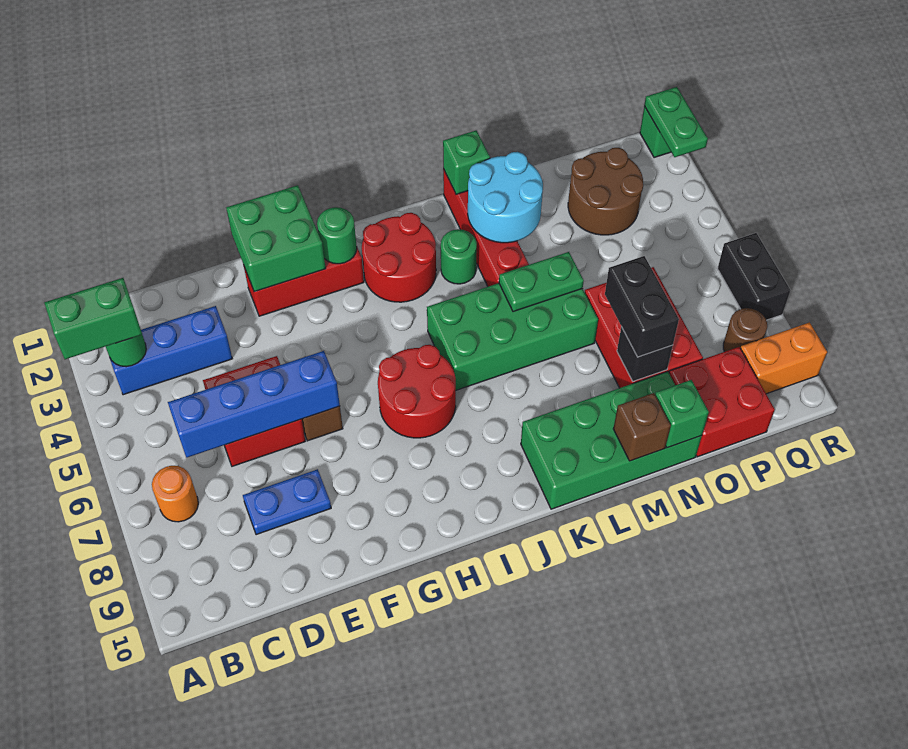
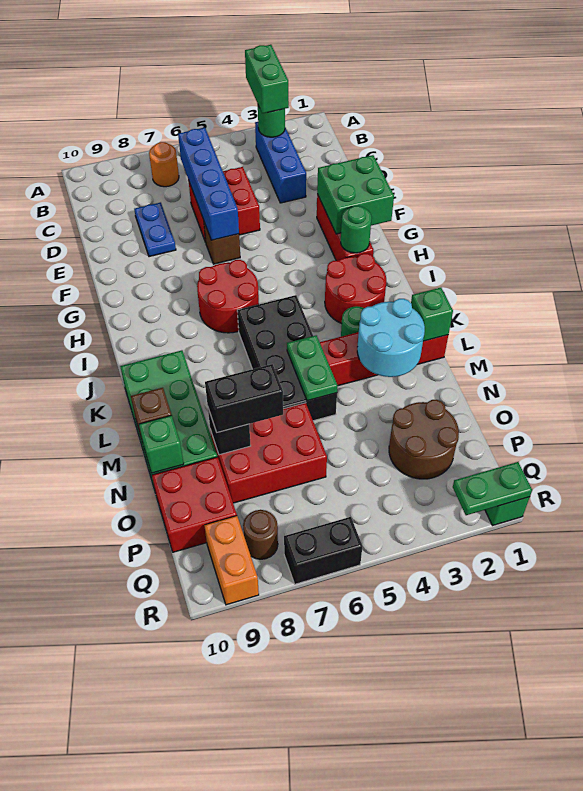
green 2x4 brick [427,283,598,390] -> black 2x4 brick [237,295,337,421]

